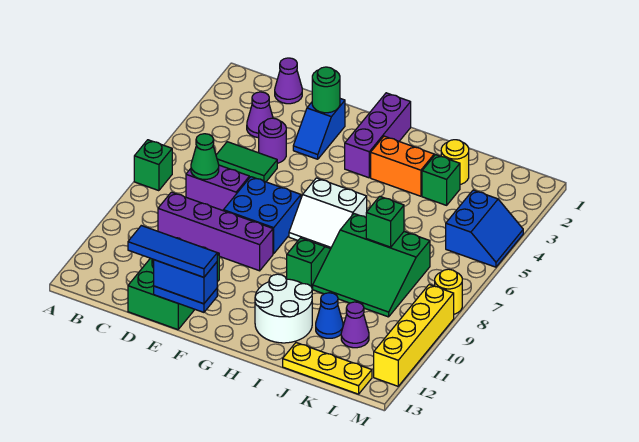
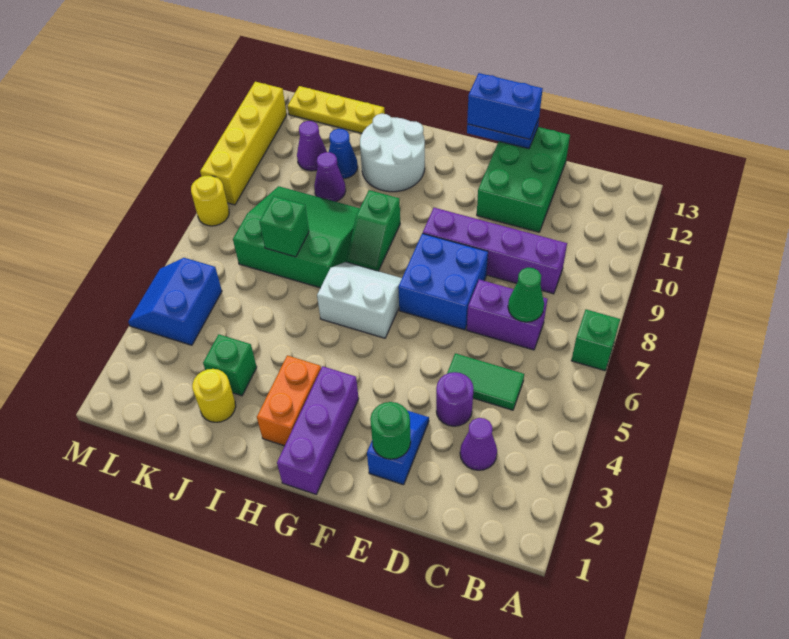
purple 1x1 cone [275,58,302,104] -> purple 1x1 cone moved to [314,152,346,202]
blue 1x3 tile [128,226,217,277] -> none
orange 1x2 brick [371,136,434,196] -> orange 1x2 brick turned to [257,355,321,446]

